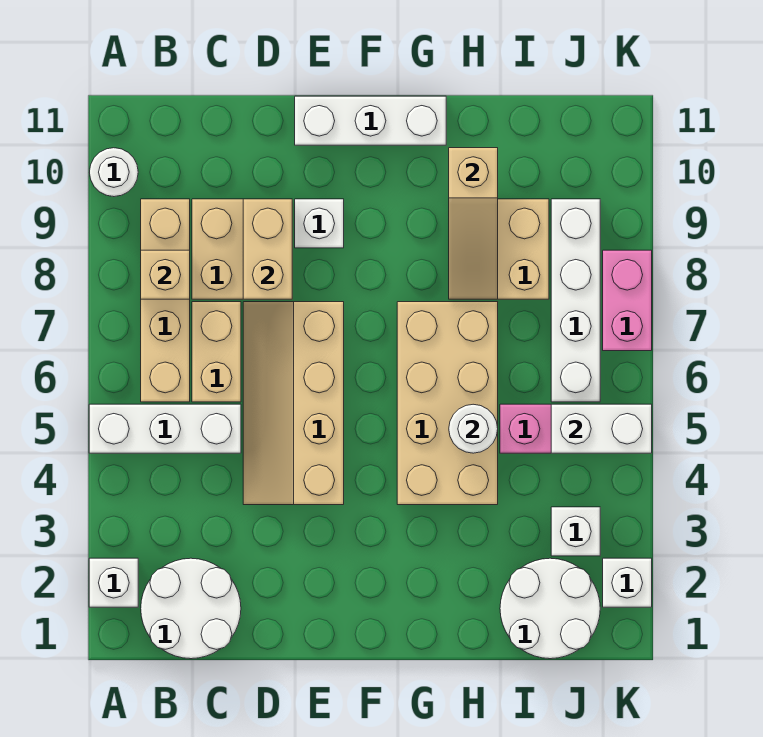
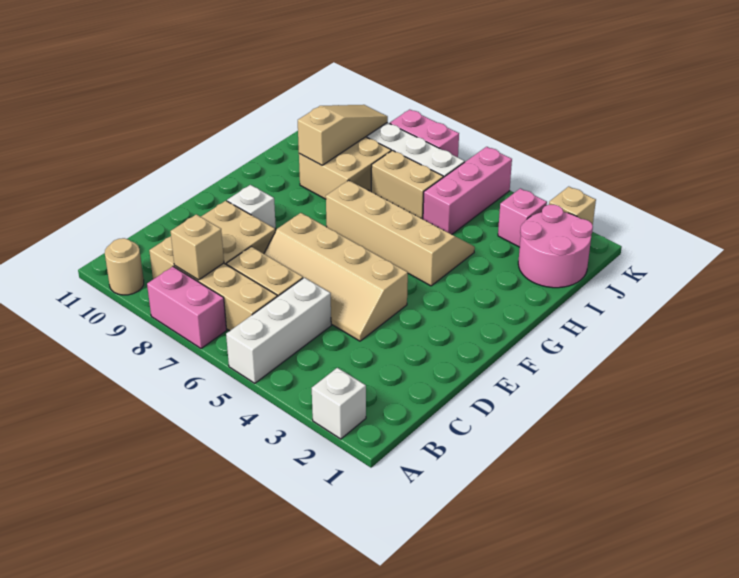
none -> pink 1x2 brick [147,267,227,349]
white 1x1 round brick [90,148,138,197] -> tan 1x1 round brick [105,238,144,295]
white 2x2 round brick [141,558,241,659] -> none
tan 1x2 brick [243,199,292,299] -> tan 1x2 brick moved to [371,150,443,219]
white 1x3 brick [295,96,446,145] -> none
tan 2x4 brick [397,302,498,505] -> tan 2x4 slope [326,180,475,286]
white 1x1 round brick [449,404,498,453] -> none
tan 1x3 slope [449,148,498,299] -> tan 1x3 slope turned to [298,105,388,165]
white 2x2 round brick [500,558,600,659] -> pink 2x2 round brick [518,205,593,288]
white 1x1 brick [551,507,600,556] -> pink 1x1 brick [498,188,547,247]
white 1x2 brick [551,404,652,453] -> none
white 1x1 brick [603,558,652,607] -> tan 1x1 brick [549,187,596,225]

